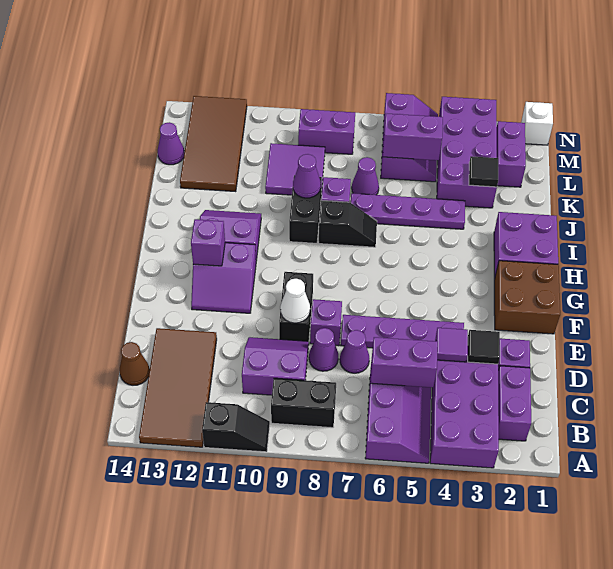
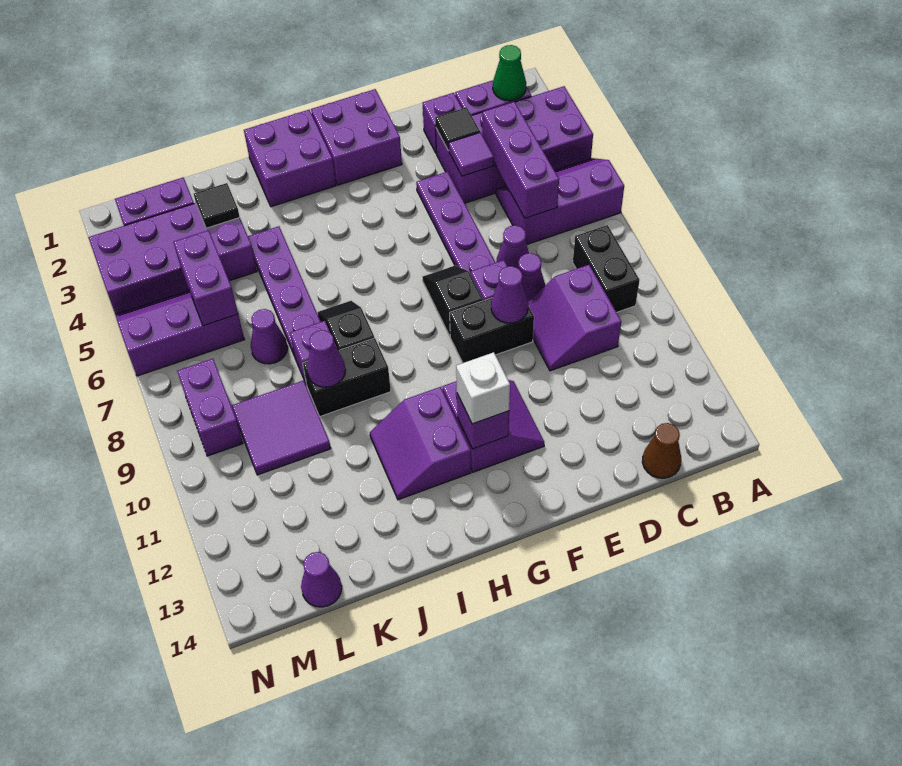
black 1x2 slope [202,402,270,452] -> black 1x2 slope moved to [423,266,483,336]
brown 2x4 tile [139,328,217,447] -> none
none -> green 1x1 cone [493,45,526,101]
purple 1x2 brick [370,337,438,388] -> purple 1x3 brick [482,102,559,218]
white 1x1 cone [280,279,310,323] -> purple 1x1 cone [491,266,528,323]
brown 2x2 brick [494,261,560,334] -> purple 2x2 brick [311,89,402,185]
brown 2x4 tile [180,96,247,192] -> none
white 1x1 brick [521,102,553,145] -> white 1x1 brick moved to [456,352,510,424]

